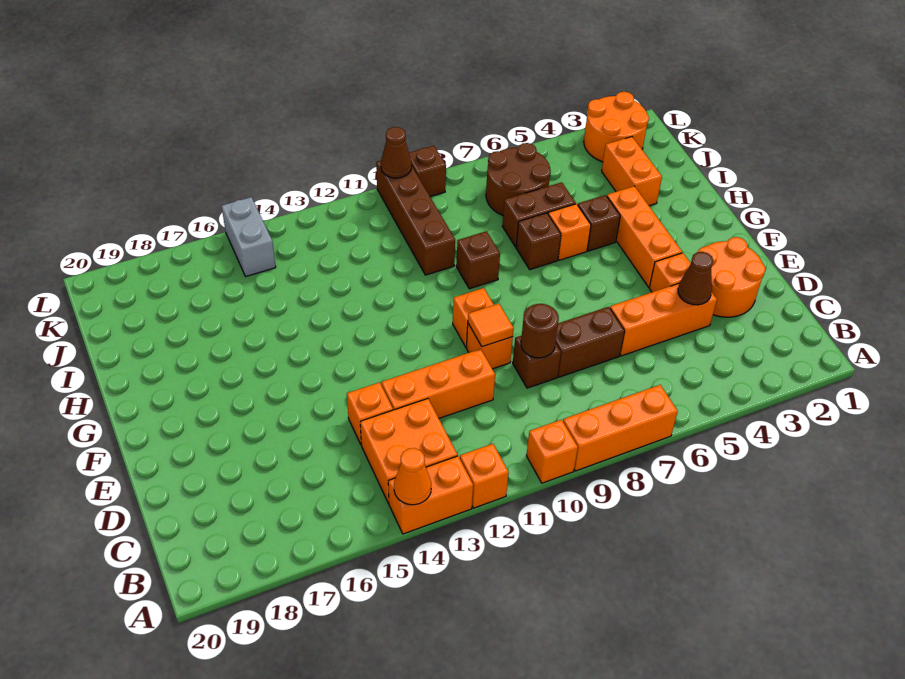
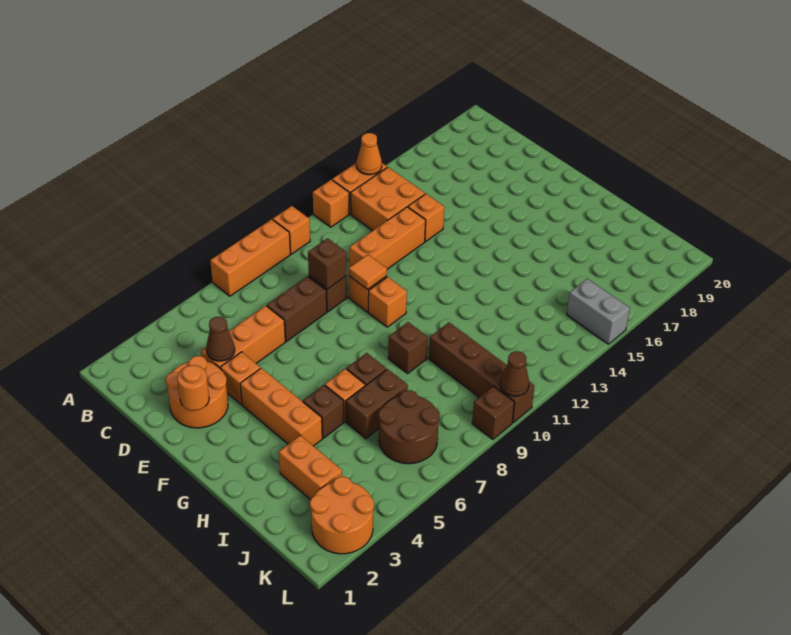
brown 1x1 round brick [521,304,559,358] -> brown 1x1 brick [308,238,347,289]
none -> orange 1x1 round brick [177,365,209,410]

